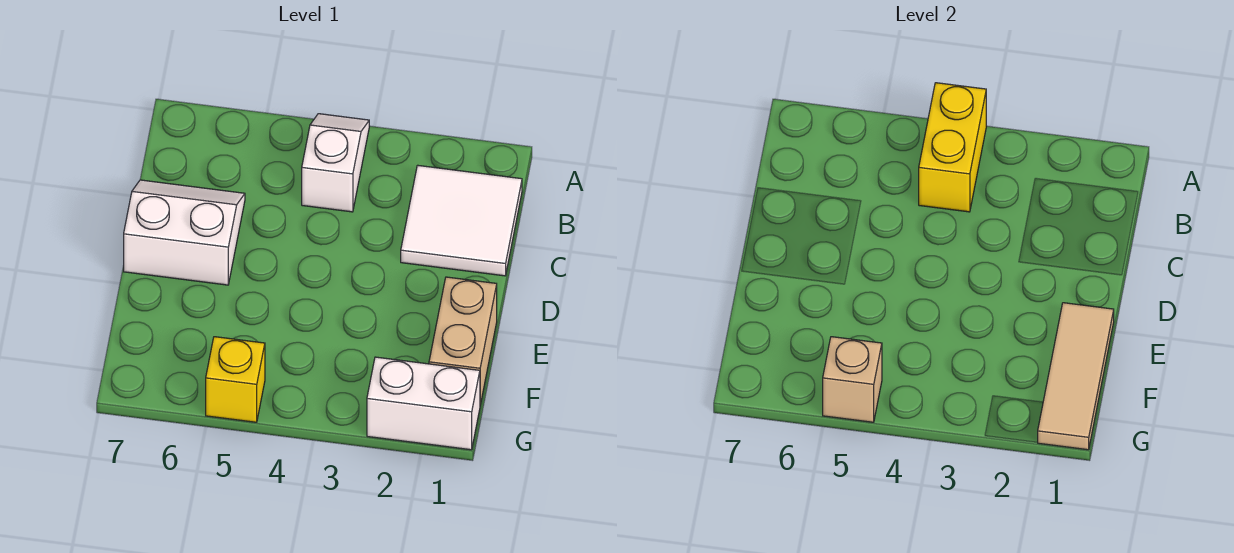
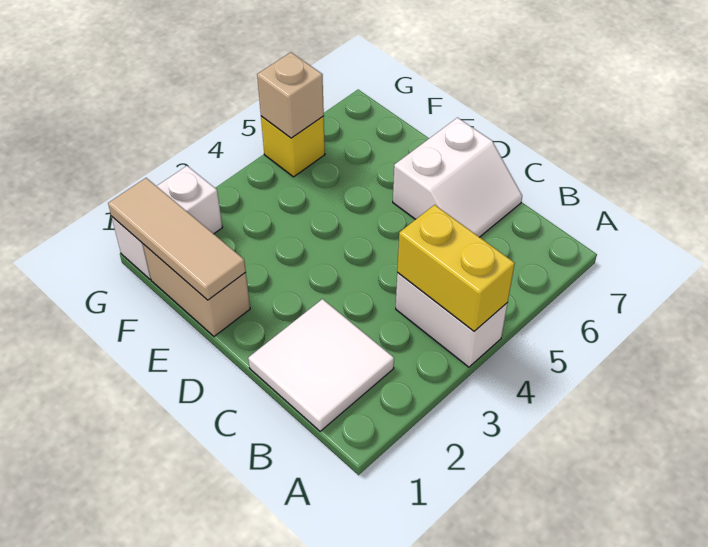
white 1x2 slope [302,114,369,212] -> white 1x2 brick [396,273,508,367]

